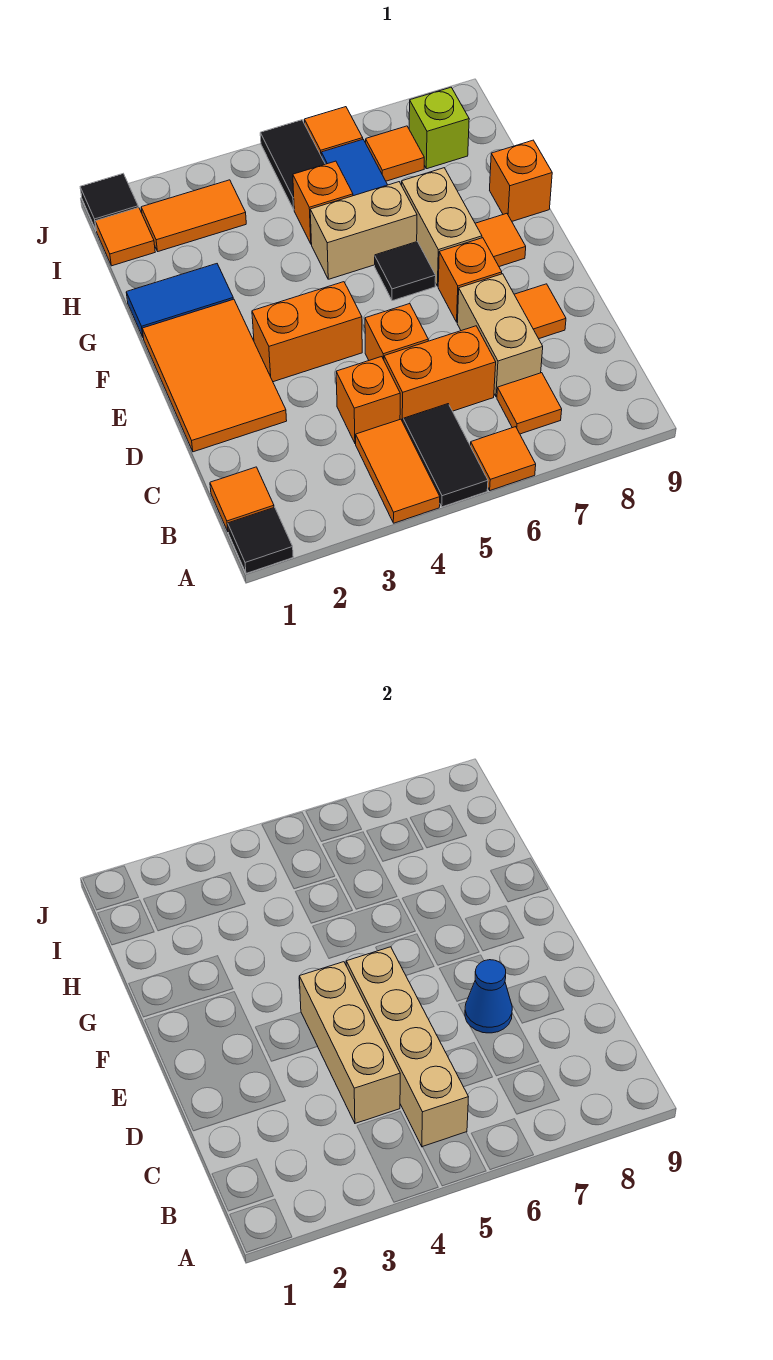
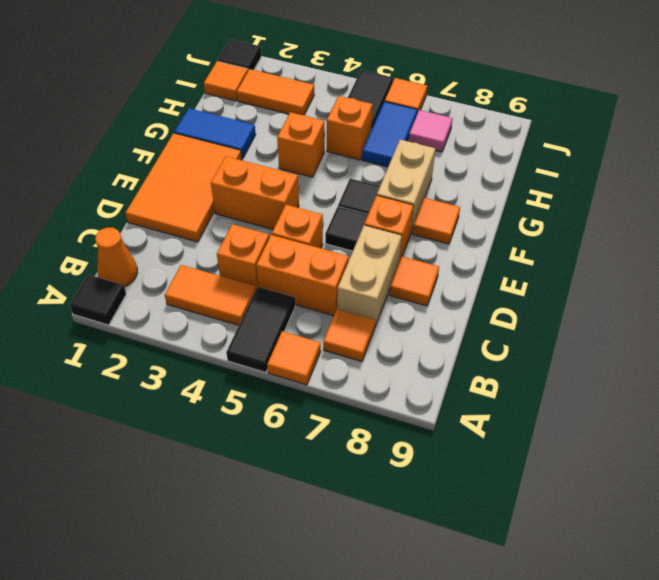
orange 1x2 tile [356,419,440,523] -> orange 1x2 tile turned to [165,265,256,325]
orange 1x1 tile [210,467,274,532] -> orange 1x1 cone [95,228,137,287]
tan 1x4 brick [346,947,468,1147] -> none
tan 1x3 brick [299,962,400,1123] -> none
blue 1x1 cone [465,960,512,1033] -> none
none -> black 1x1 tile [325,207,368,251]
tan 1x2 brick [310,182,417,279] -> none
orange 1x1 brick [490,140,552,221] -> orange 1x1 brick moved to [277,112,325,177]
orange 1x1 tile [366,126,424,181] -> pink 1x1 tile [409,110,453,152]
lime 1x1 brick [409,87,469,169] -> none

